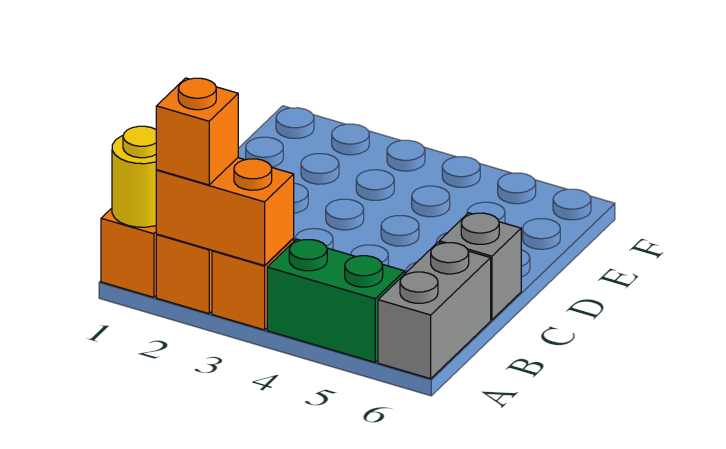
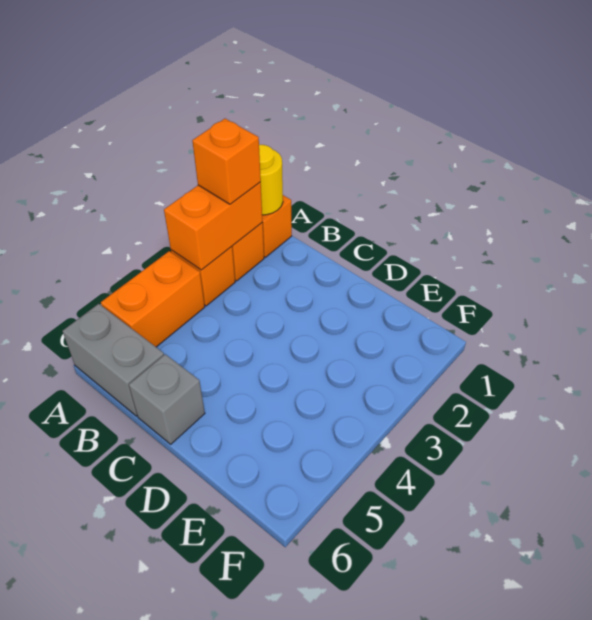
green 1x2 brick [267,239,405,362] -> orange 1x2 brick [101,251,205,347]

